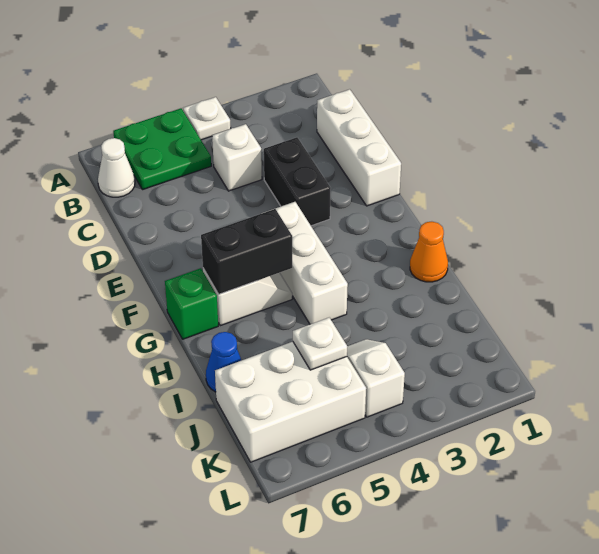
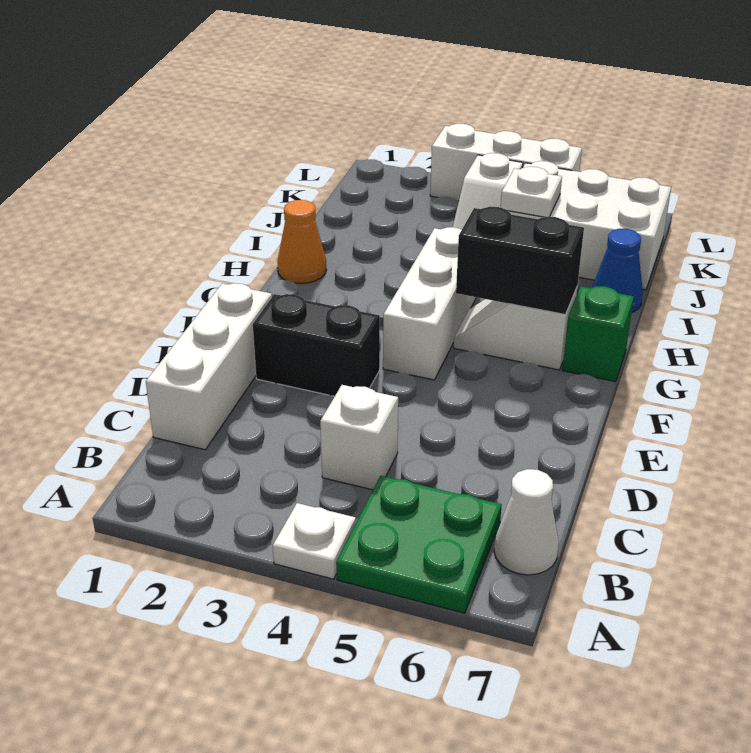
black 1x2 brick [264,137,331,226] -> black 1x2 brick turned to [253,294,380,396]
none -> white 1x3 brick [430,124,582,201]

